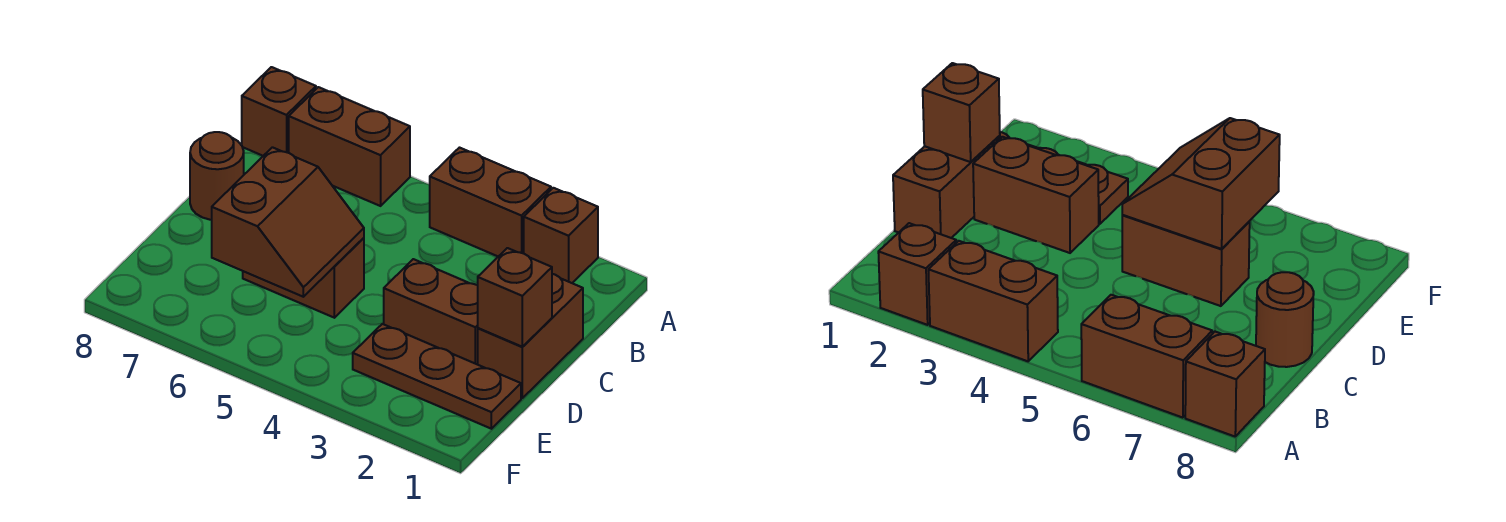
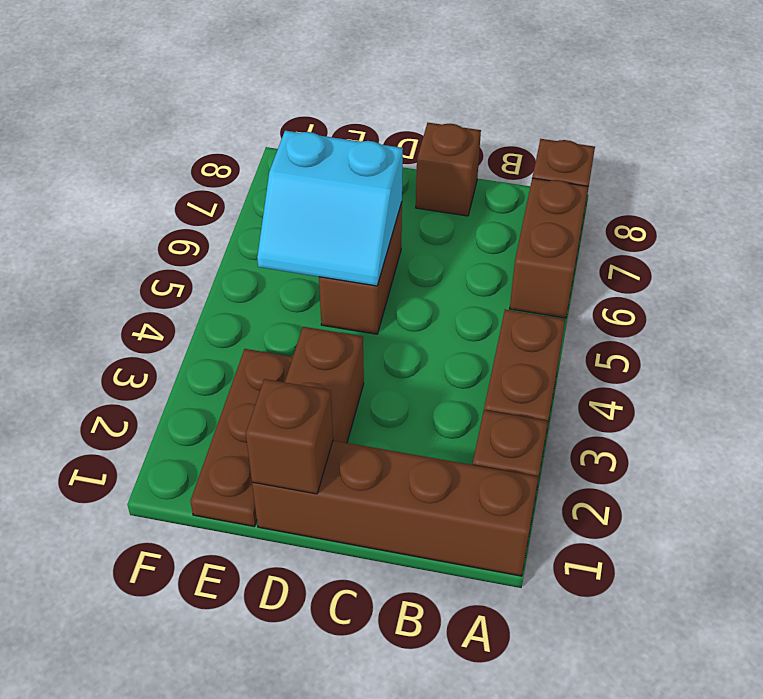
brown 1x2 brick [478,274,583,398] -> brown 1x4 brick [252,441,538,576]
brown 1x1 round brick [190,132,244,220] -> brown 1x1 brick [416,123,481,216]
brown 2x2 slope [212,147,364,297] -> cyan 2x2 slope [257,131,403,286]

